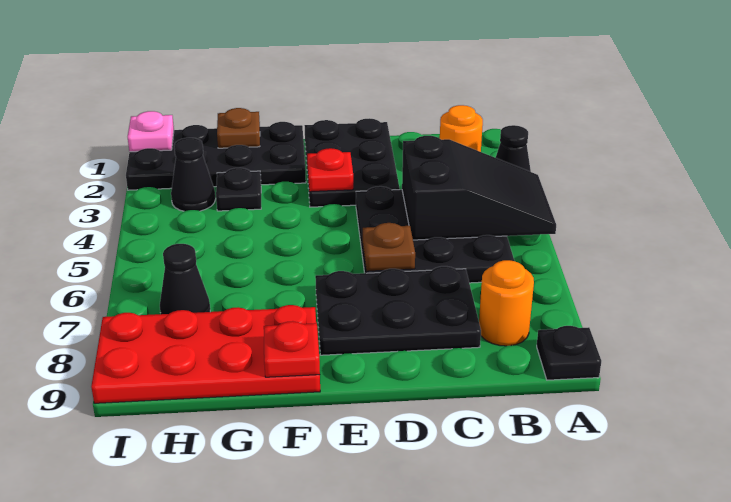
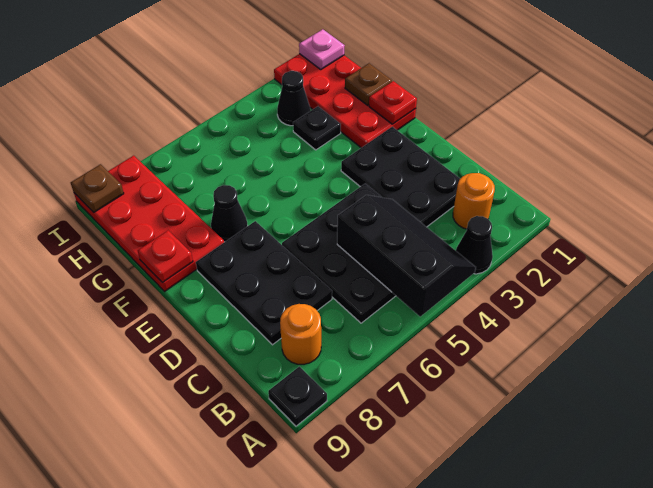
black 2x3 slope [402,136,556,240] -> black 2x3 slope turned to [337,195,476,317]
black 2x3 plate [304,118,400,207] -> black 2x3 plate turned to [341,127,460,227]
brown 1x1 plate [363,223,415,271] -> brown 1x1 plate moved to [71,164,124,212]
red 1x1 plate [307,148,353,192] -> red 1x1 plate moved to [369,81,417,124]
black 2x4 plate [126,122,306,190] -> red 2x4 plate [274,54,416,148]
black 1x1 cone [160,244,210,314] -> black 1x1 cone moved to [211,185,248,242]

